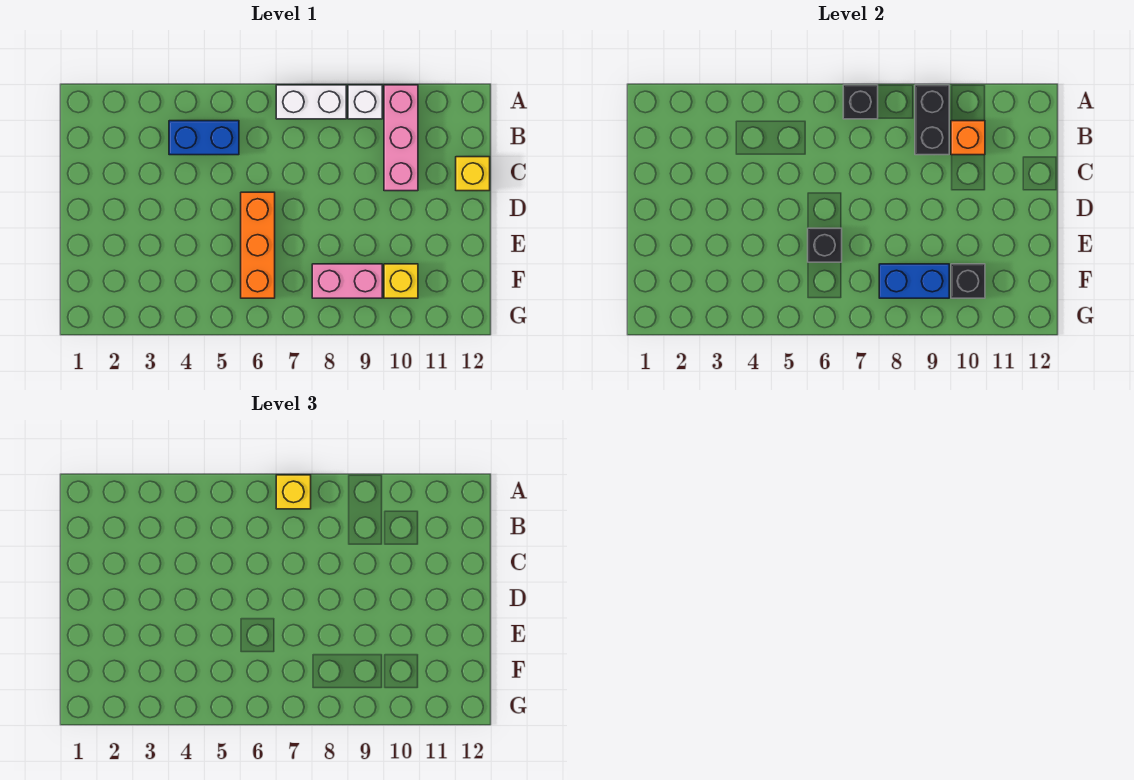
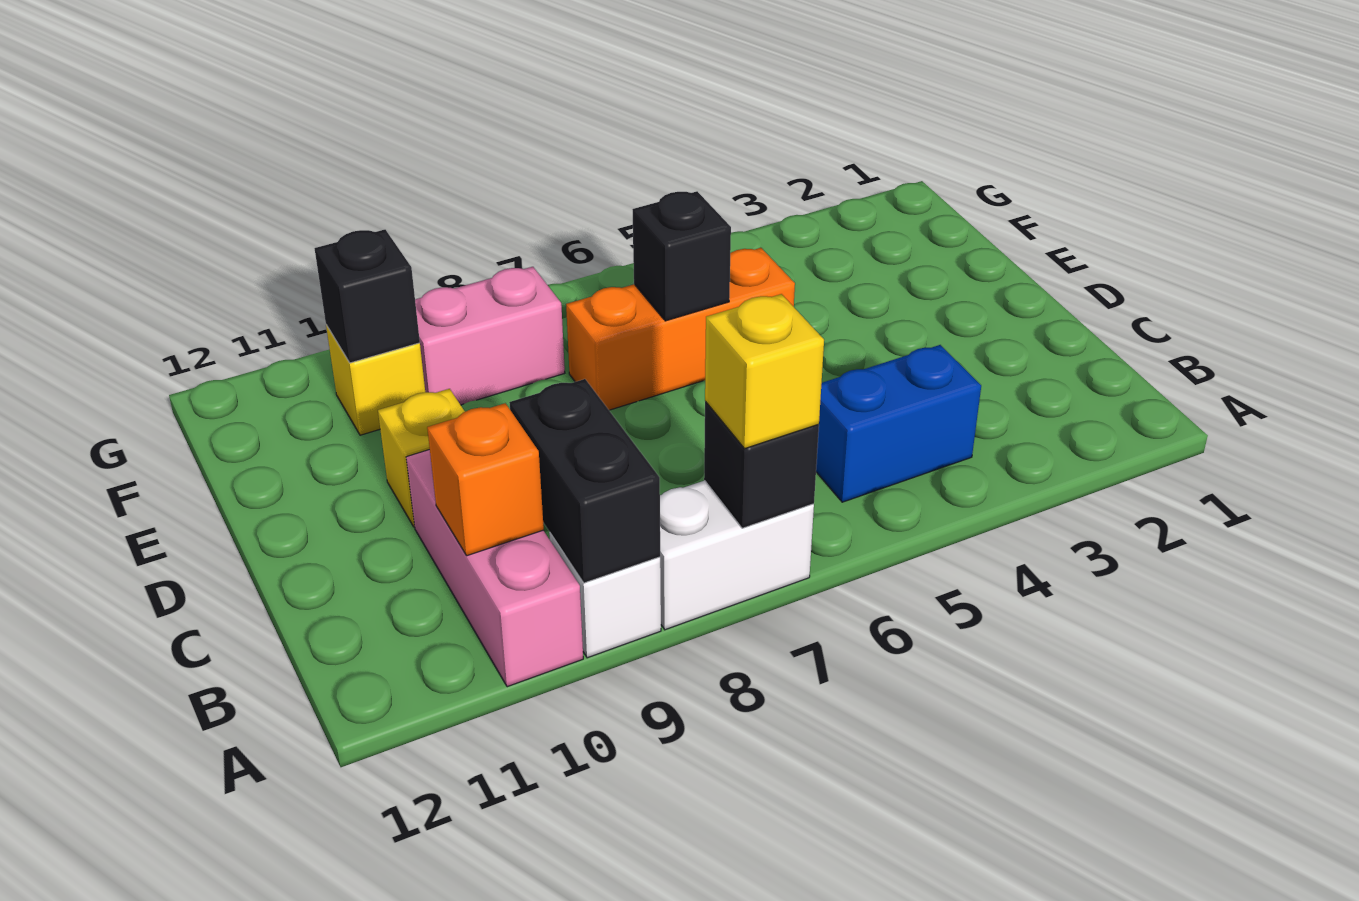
yellow 1x1 brick [456,157,490,191] -> yellow 1x1 brick moved to [378,389,465,527]
orange 1x3 brick [241,192,275,298] -> orange 1x3 brick turned to [566,248,795,410]
blue 1x2 brick [879,264,949,298] -> none

